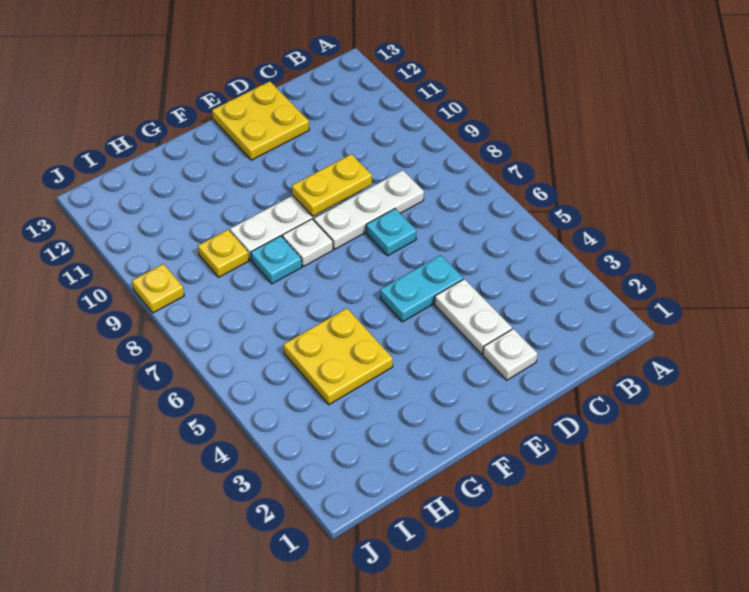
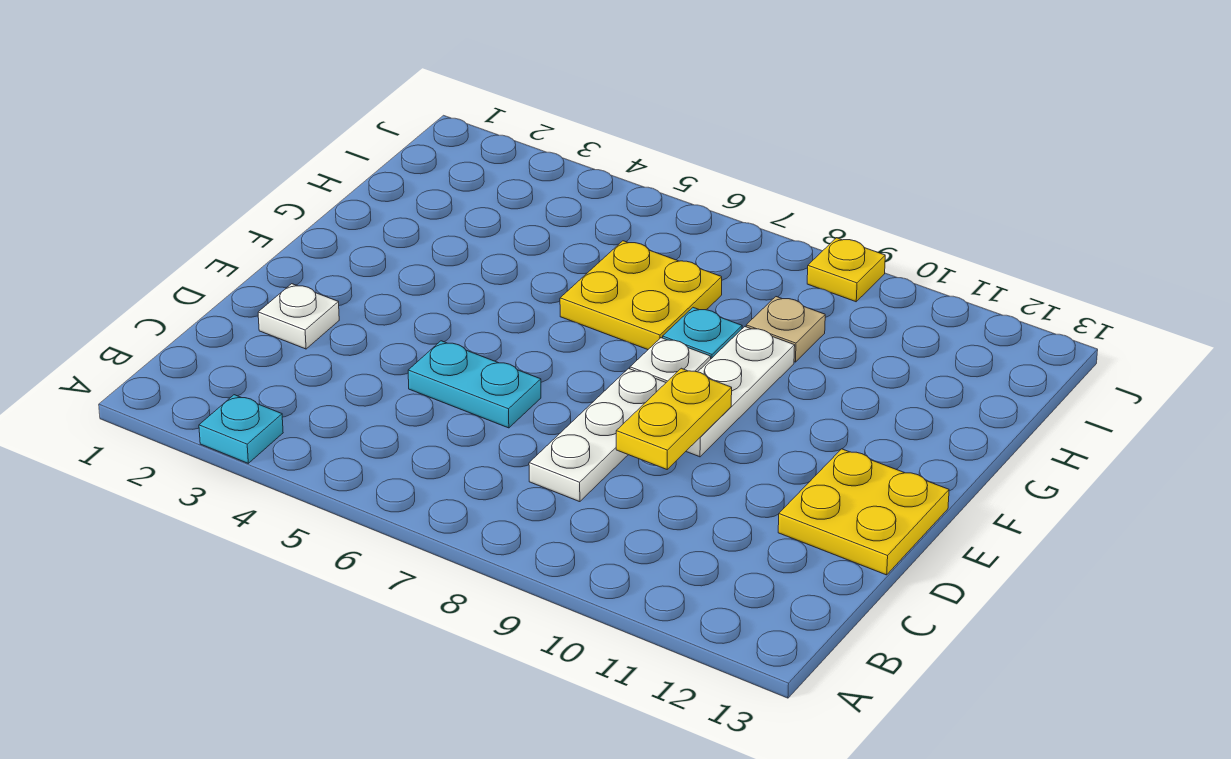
white 1x2 plate [435,279,512,354] -> none
cyan 1x2 plate [380,255,463,322] -> cyan 1x2 plate turned to [408,341,541,428]
cyan 1x1 plate [366,209,417,256] -> cyan 1x1 plate moved to [199,395,283,463]
yellow 2x2 plate [283,308,393,405] -> yellow 2x2 plate moved to [560,241,722,350]
yellow 1x1 plate [198,230,249,277] -> tan 1x1 plate [746,297,825,362]

